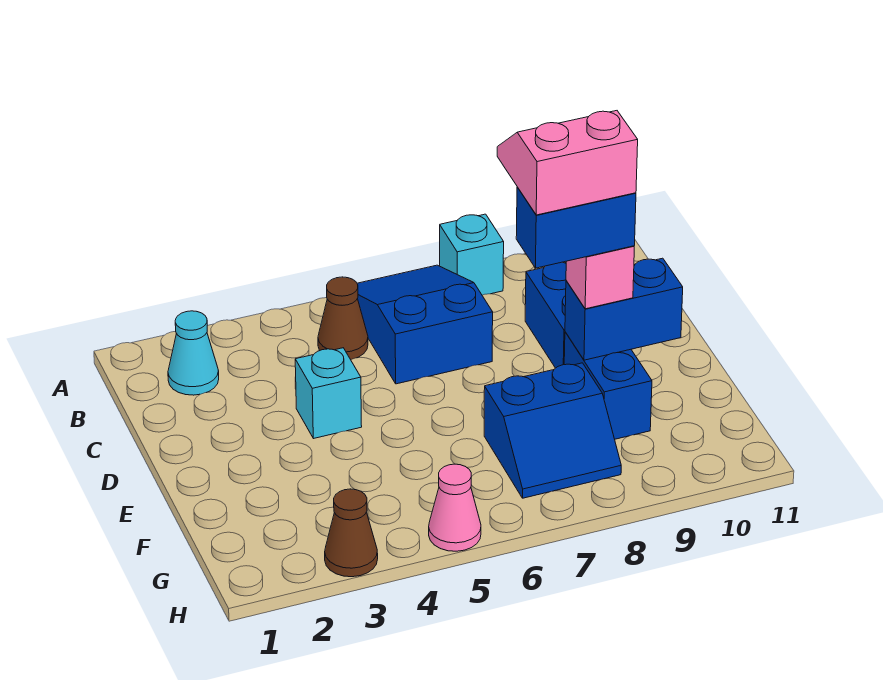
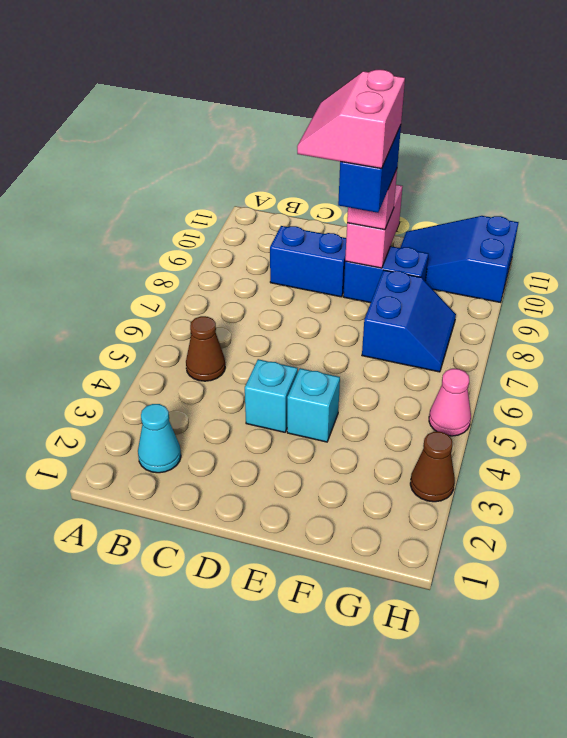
blue 2x3 slope [357,265,493,384] -> blue 2x3 slope moved to [400,216,519,302]
cyan 1x1 brick [440,214,504,295] -> cyan 1x1 brick moved to [287,368,340,442]
blue 1x2 brick [565,258,683,360] -> pink 1x2 brick [345,185,403,268]

